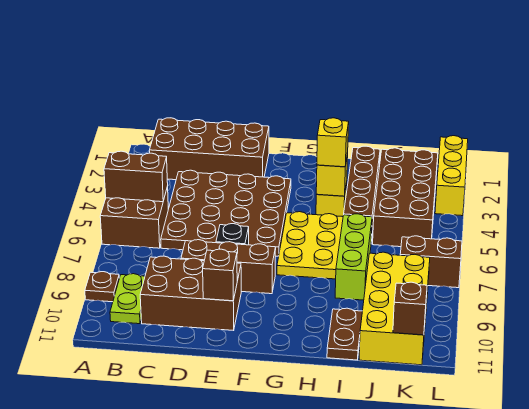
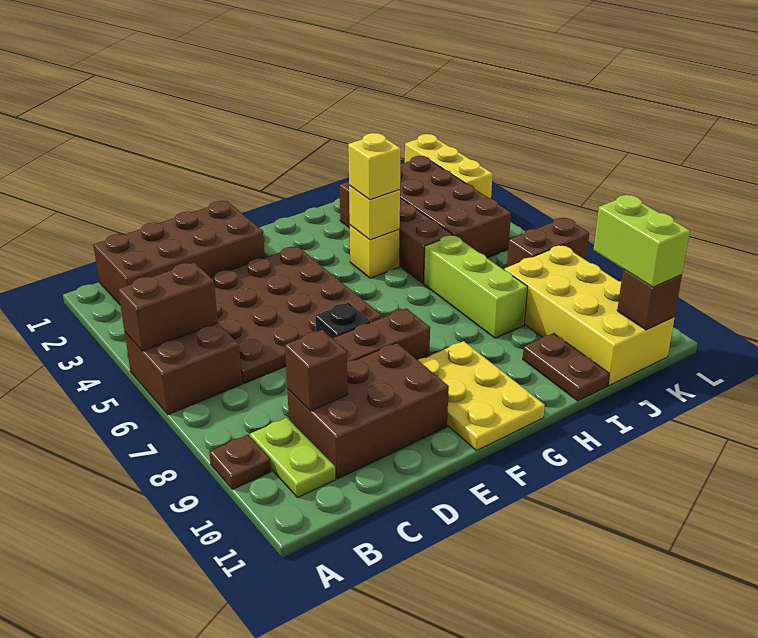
brown 1x1 brick [203,249,237,301] -> brown 1x1 brick moved to [285,330,348,411]
yellow 2x3 plate [277,212,343,279] -> yellow 2x3 plate moved to [418,341,545,451]
none -> lime 1x2 brick [594,195,690,287]

